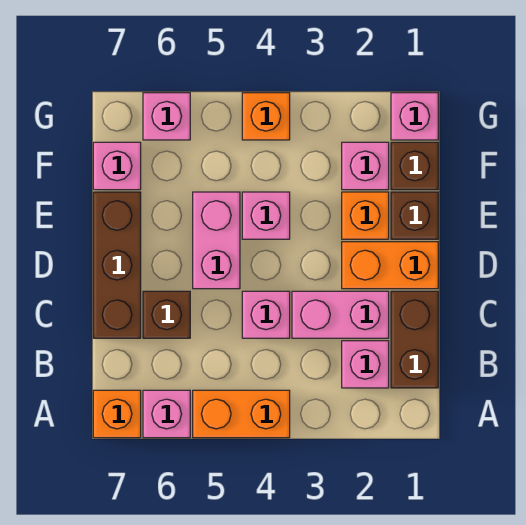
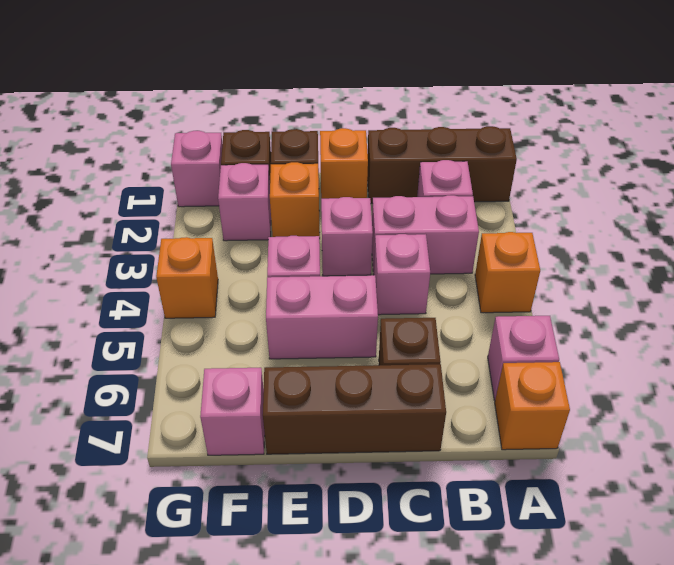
orange 1x2 brick [193,390,290,438] -> orange 1x1 brick [475,232,540,313]
brown 1x2 brick [391,291,438,388] -> brown 1x3 brick [367,126,517,203]
pink 1x2 brick [292,291,389,338] -> pink 1x2 brick turned to [372,195,479,275]
orange 1x2 brick [342,242,438,289] -> orange 1x1 brick [320,128,368,199]
pink 1x1 brick [143,93,190,140] -> pink 1x1 brick moved to [321,197,373,276]

